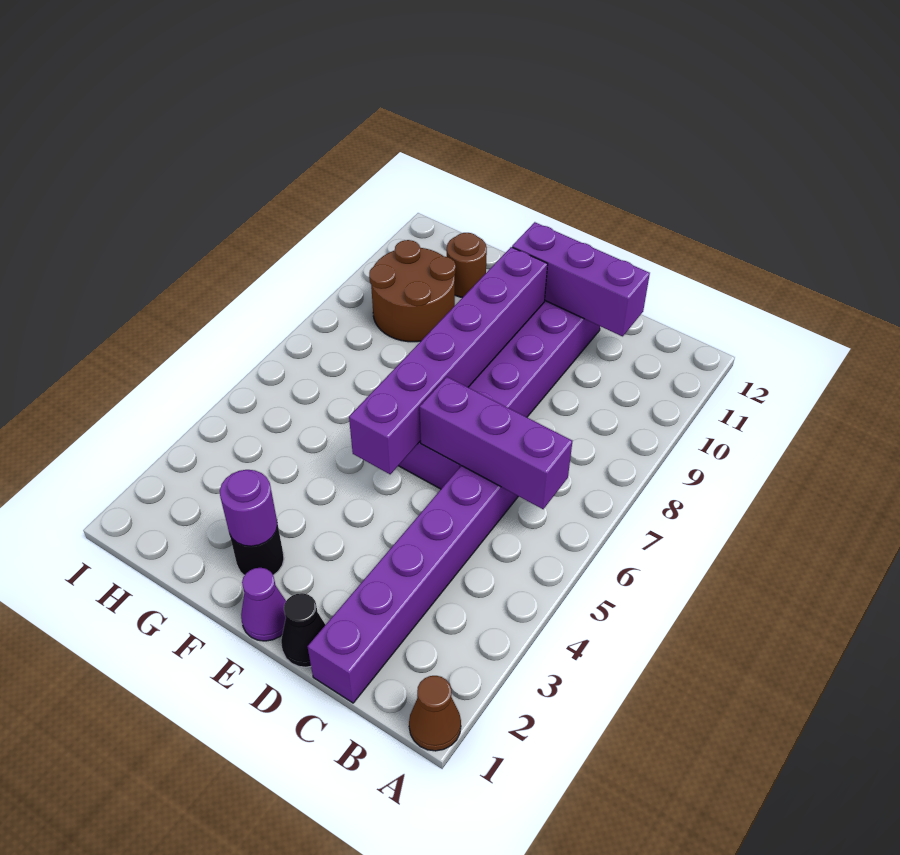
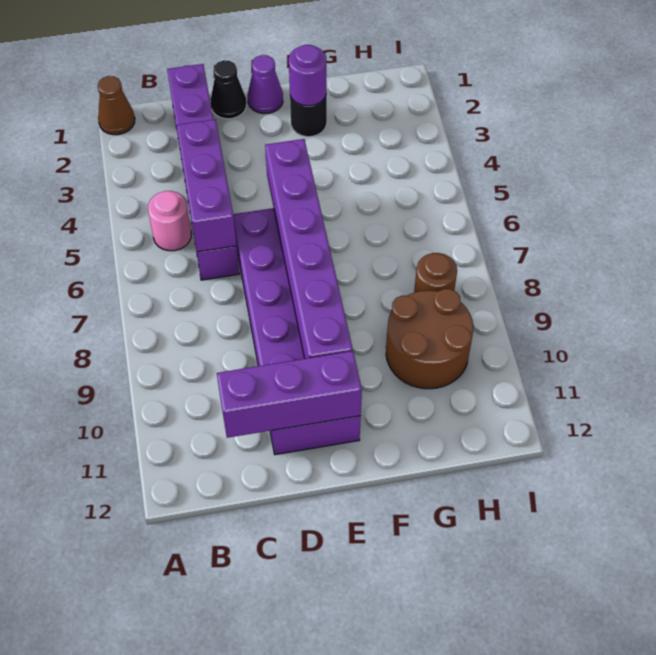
none -> pink 1x1 round brick [148,191,191,251]
purple 1x3 brick [420,377,572,509] -> purple 1x3 brick turned to [176,119,237,252]
brown 1x1 round brick [447,233,487,298] -> brown 1x1 round brick moved to [414,253,457,292]

